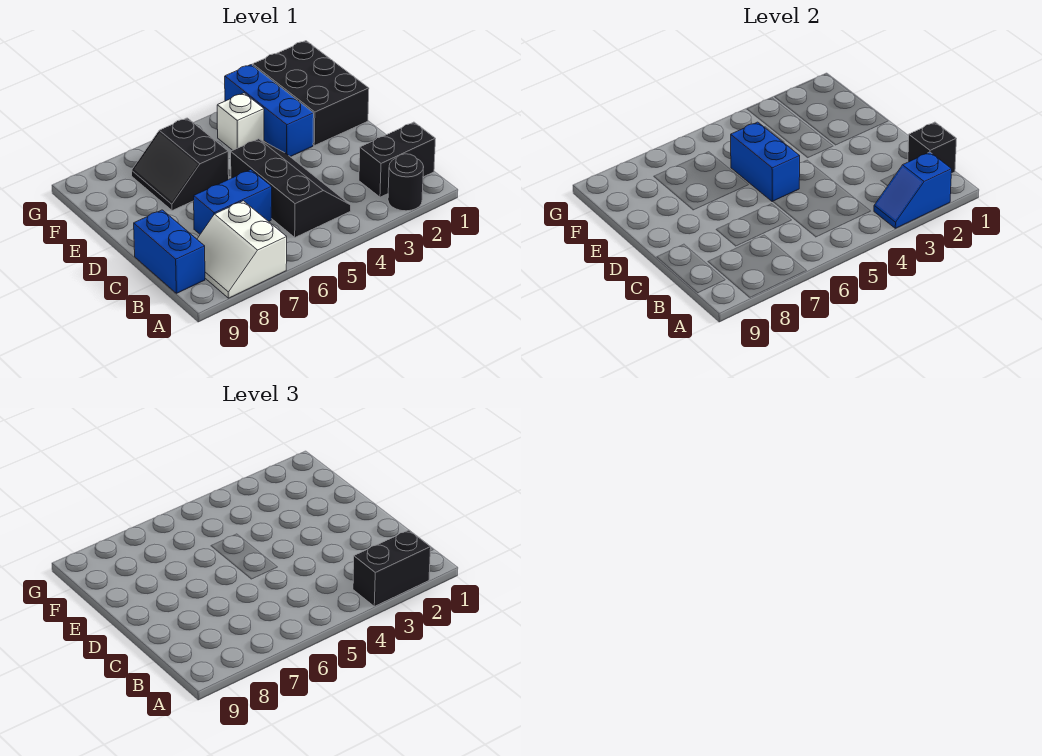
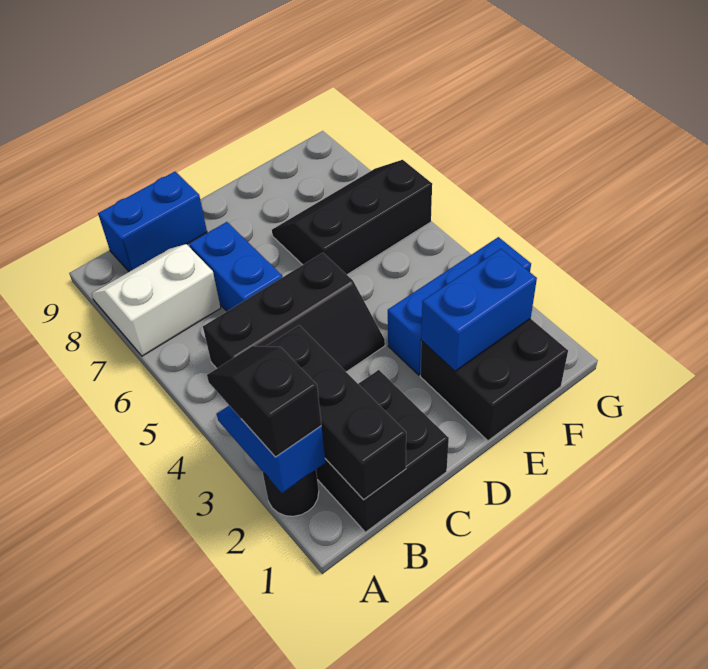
black 1x2 brick [353,530,431,606] -> black 1x2 slope [207,346,321,457]
black 1x2 brick [359,122,436,197] -> black 2x2 brick [316,370,449,532]
black 1x1 brick [908,122,957,174] -> black 1x3 brick [266,325,406,500]
blue 1x2 brick [731,122,800,202] -> blue 1x2 brick moved to [421,249,537,371]
black 2x3 brick [253,41,369,146] -> black 2x2 brick [420,319,568,441]
black 2x2 slope [132,118,229,211] -> black 2x3 slope [272,160,432,274]
white 1x1 brick [217,93,264,150] -> none

